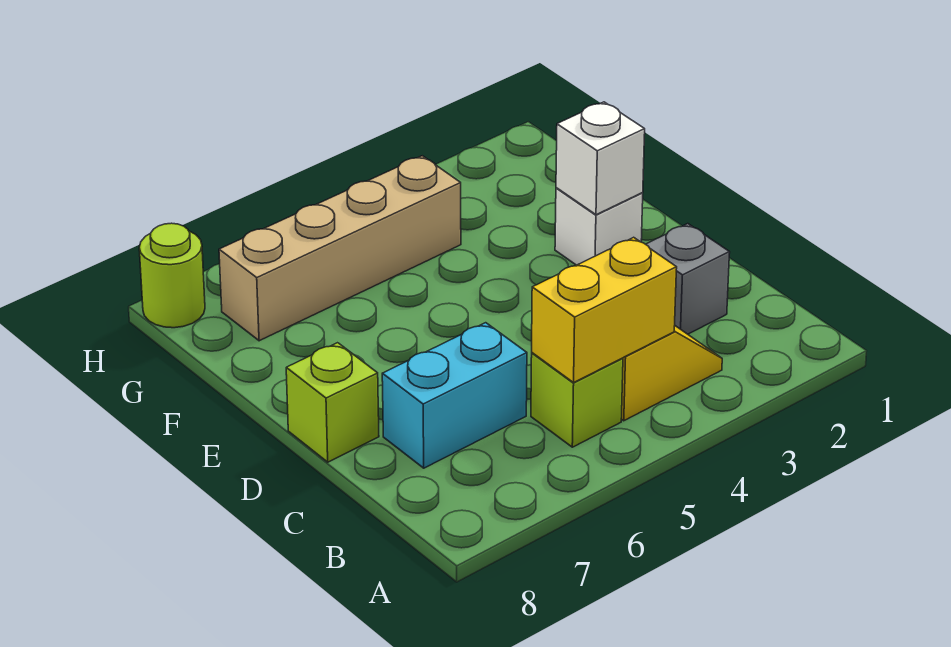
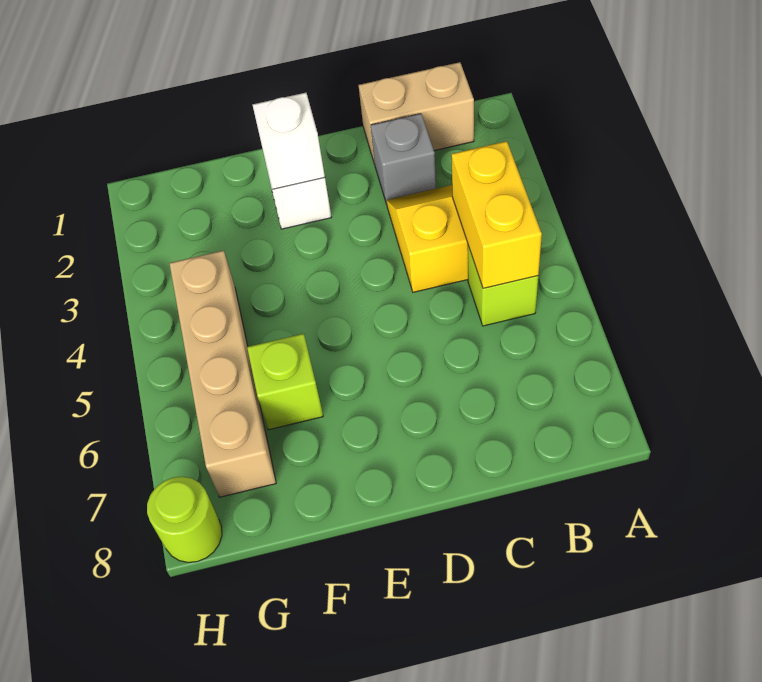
none -> tan 1x2 brick [358,62,474,164]
cyan 1x2 brick [382,323,527,468] -> none
lime 1x1 brick [286,343,379,462] -> lime 1x1 brick moved to [247,334,323,430]

